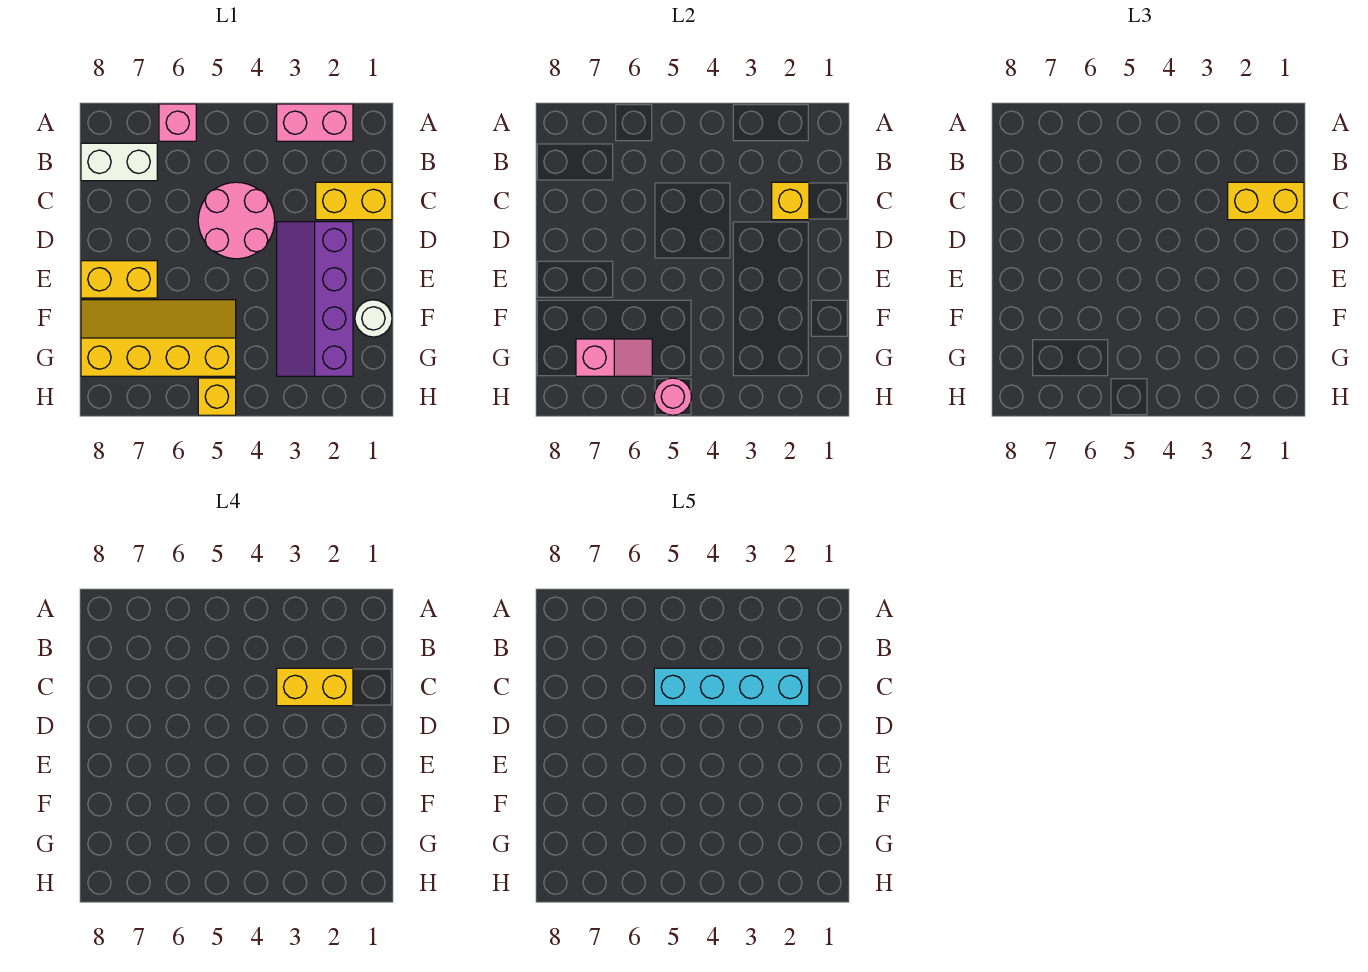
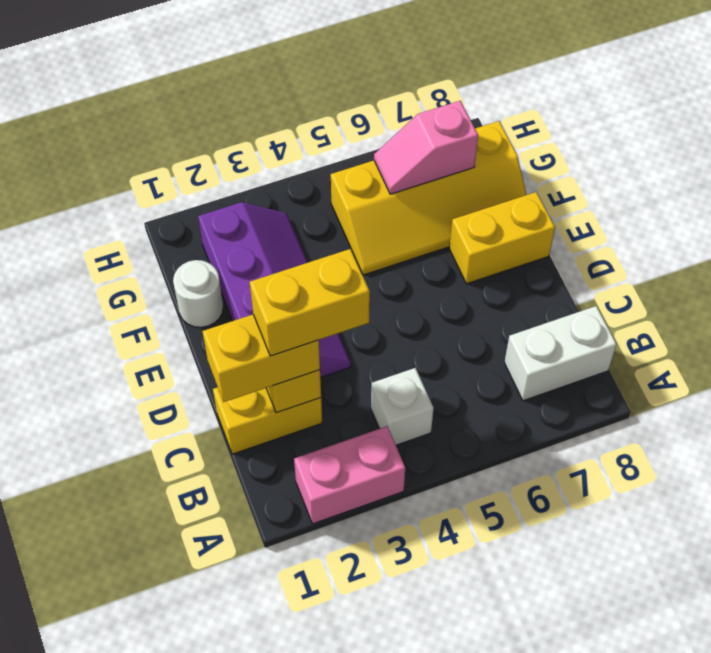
pink 1x1 brick [159,104,196,141] -> none
none -> white 1x1 brick [371,368,434,445]
cyan 1x4 brick [654,668,809,706] -> none
pink 2x2 round brick [198,182,275,259] -> none
yellow 1x1 brick [198,378,236,415] -> none
pink 1x1 round brick [654,378,691,415] -> none

